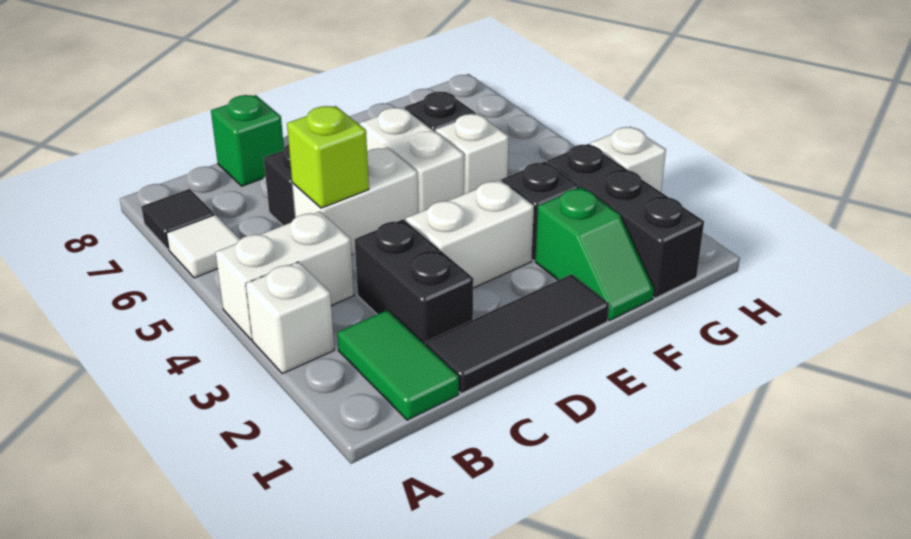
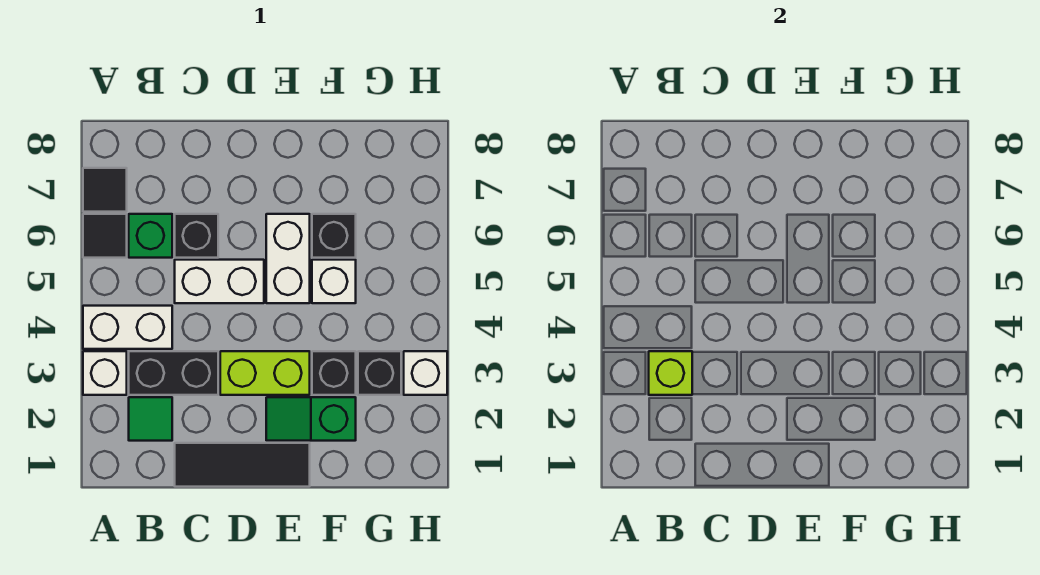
white 1x1 tile [166,215,240,278] -> black 1x1 tile [83,214,127,258]
green 1x2 tile [337,310,459,420] -> green 1x1 tile [129,397,172,441]
black 1x2 brick [355,219,473,345] -> black 1x2 brick turned to [129,351,218,395]
lime 1x1 brick [287,106,369,208] -> lime 1x1 brick moved to [649,351,692,395]
green 1x1 brick [211,95,284,186] -> green 1x1 brick moved to [129,214,172,258]
white 1x2 brick [406,180,534,288] -> lime 1x2 brick [220,351,310,395]
green 1x2 slope [535,187,654,320] -> green 1x2 slope turned to [266,397,356,441]
black 1x3 brick [547,144,704,298] -> black 1x1 brick [358,351,401,395]

